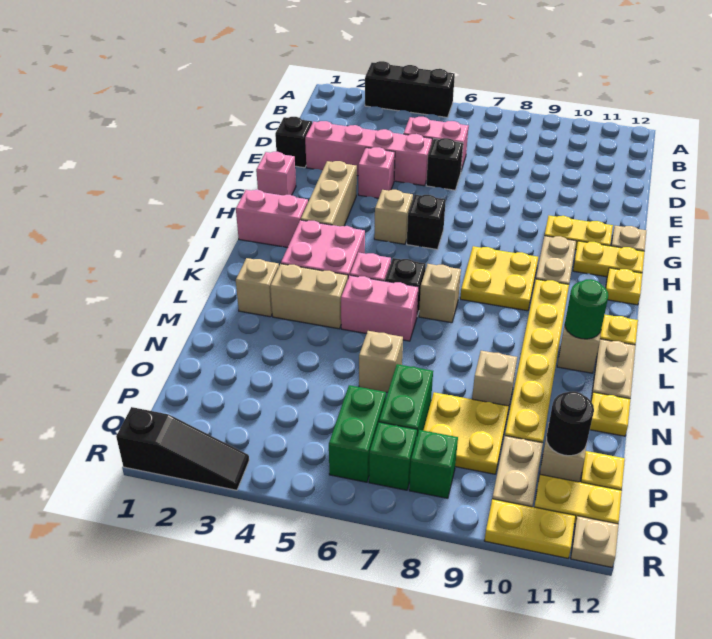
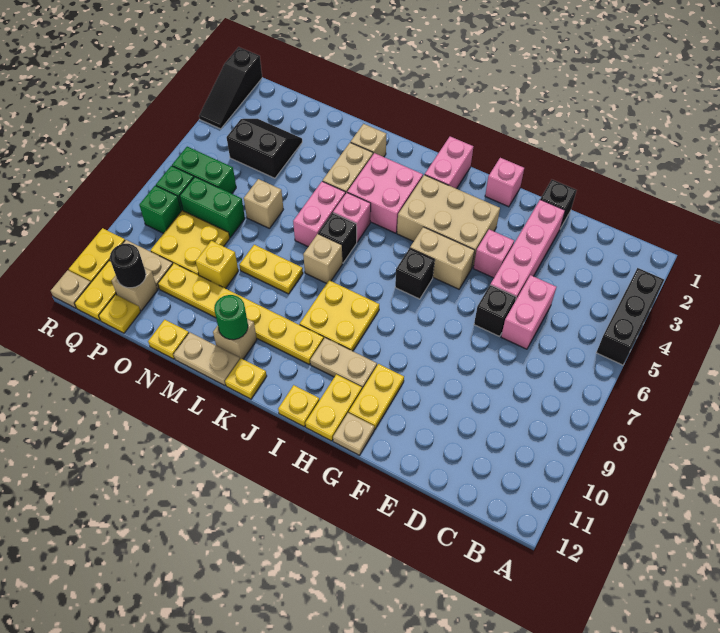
tan 1x3 brick [301,161,357,226] -> tan 2x3 brick [397,175,500,267]
tan 1x1 brick [374,190,413,244] -> tan 1x2 brick [410,227,475,289]
none -> yellow 1x2 plate [239,245,303,294]
tan 1x1 brick [472,351,517,409] -> yellow 1x1 brick [196,241,238,289]
none -> black 2x2 slope [227,119,302,178]

